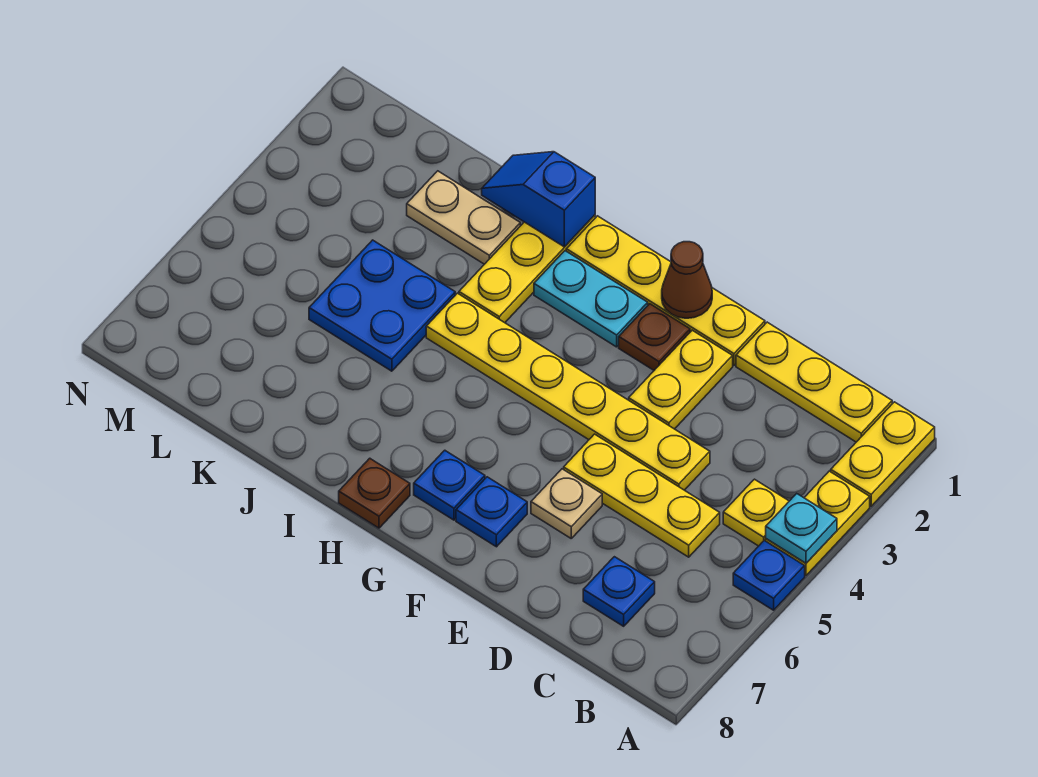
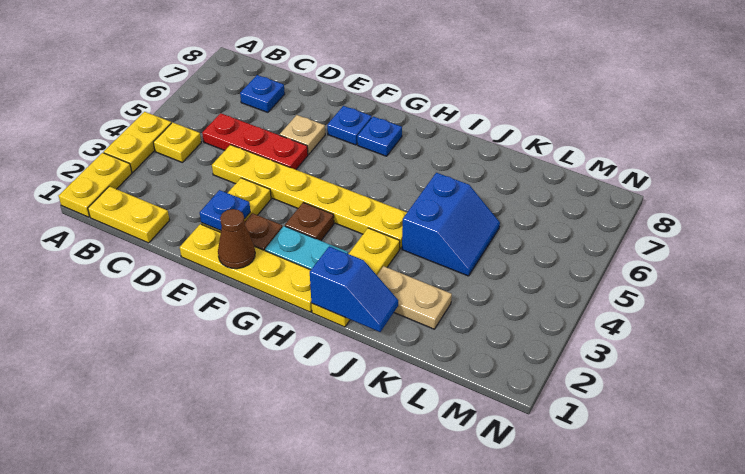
cyan 1x1 plate [766,494,837,563] -> none
blue 1x1 plate [733,540,805,610] -> blue 1x1 plate moved to [200,190,250,231]
yellow 1x3 plate [736,322,892,442] -> yellow 1x2 plate [88,186,170,243]
yellow 1x3 plate [564,434,720,557] -> red 1x3 plate [202,113,308,170]
brown 1x1 plate [339,458,410,528] -> brown 1x1 plate moved to [285,202,334,241]
blue 2x2 plate [309,240,455,371] -> blue 2x2 slope [402,173,500,276]

